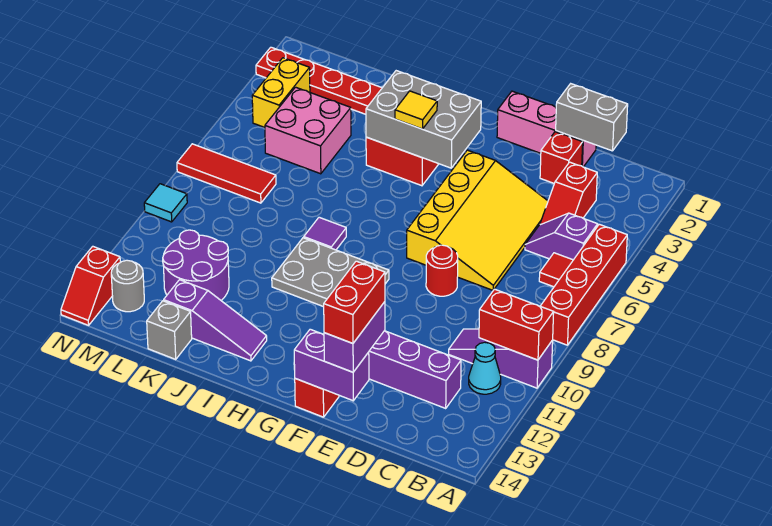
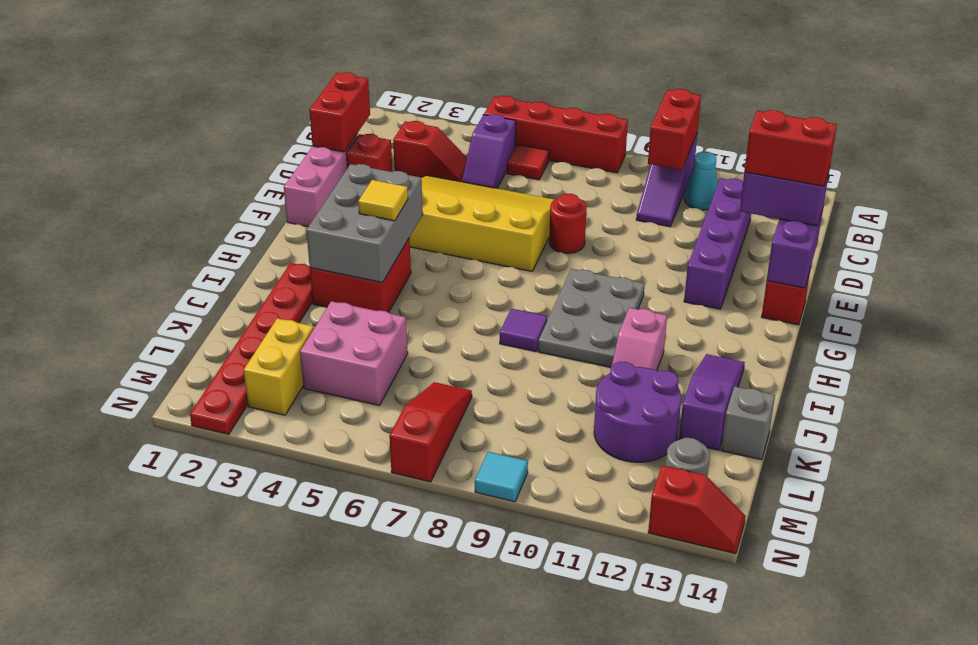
grey 1x2 brick [556,84,628,151] -> red 1x2 brick [309,72,370,152]
none -> pink 1x2 slope [612,308,667,371]
red 1x3 tile [177,144,276,203] -> red 1x3 slope [389,382,472,482]
yellow 1x2 brick [252,58,310,127] -> yellow 1x2 brick turned to [244,318,314,415]

